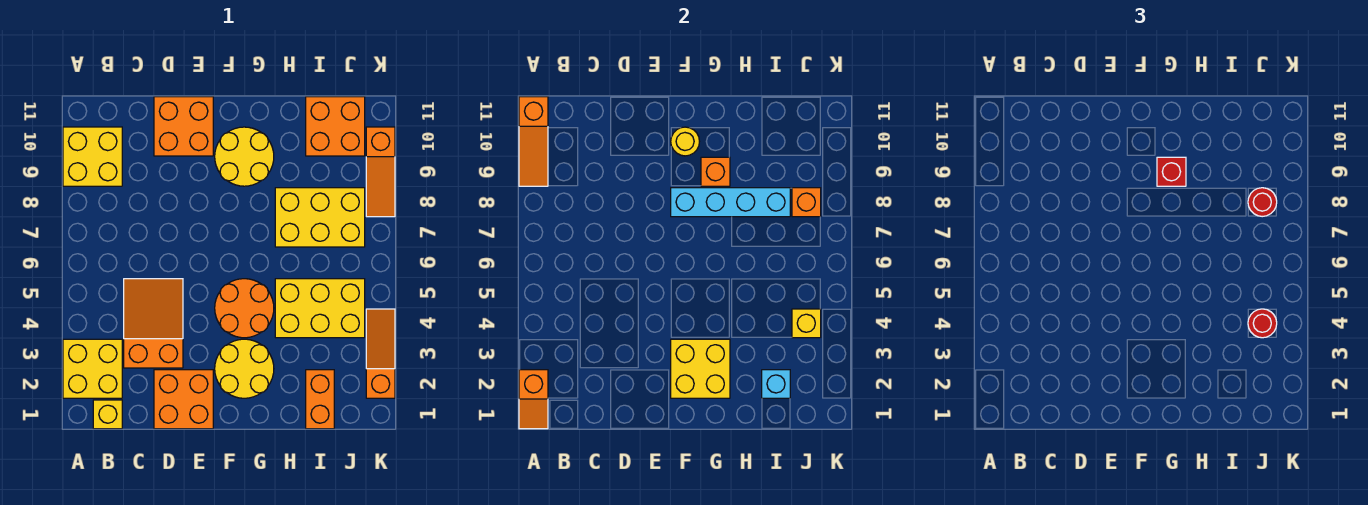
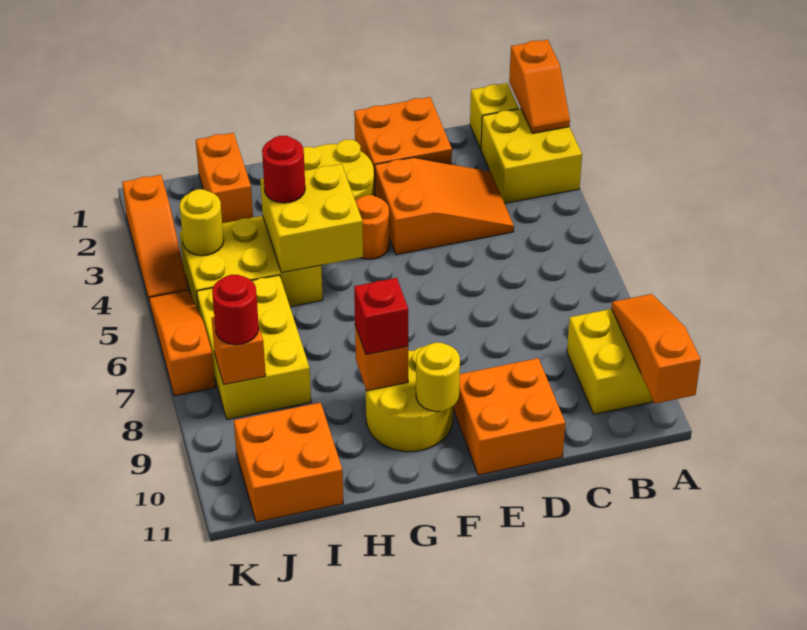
orange 1x2 slope [519,370,548,429] -> orange 1x2 slope turned to [509,39,570,133]
orange 2x3 slope [124,279,183,368] -> orange 2x3 slope turned to [375,157,514,255]
yellow 2x2 brick [671,339,730,398] -> yellow 2x2 brick moved to [260,164,363,273]
orange 2x2 round brick [215,279,274,338] -> orange 1x1 round brick [355,195,389,259]
cyan 1x4 brick [671,188,790,217] -> none
yellow 2x3 brick [275,188,365,247] -> yellow 2x3 brick turned to [197,275,311,420]
cyan 1x1 brick [762,370,790,398] -> none
yellow 1x1 brick [792,309,821,338] -> yellow 1x1 round brick [180,189,224,256]
red 1x1 round brick [1248,309,1277,338] -> red 1x1 round brick moved to [262,136,305,203]
orange 1x3 slope [366,127,395,217] -> orange 1x3 slope moved to [149,290,215,396]

